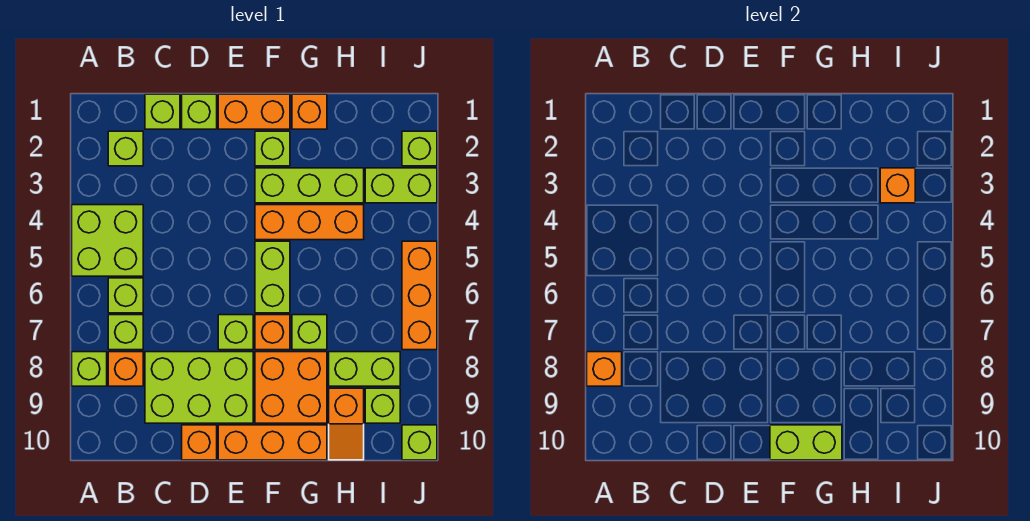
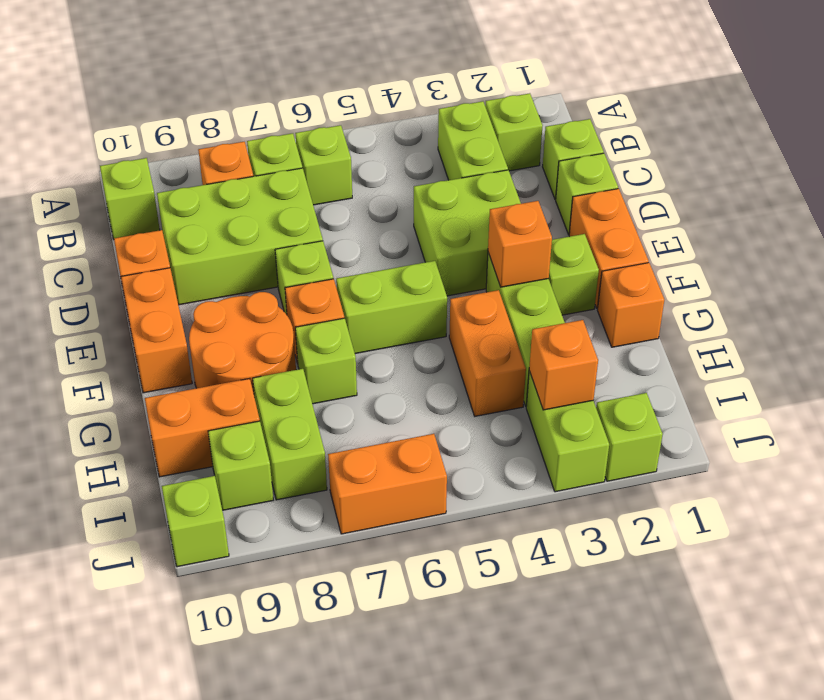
lime 2x2 brick [72,205,143,276] -> lime 2x2 brick moved to [414,170,521,296]
lime 1x1 brick [72,352,107,386] -> lime 1x1 brick moved to [100,158,160,239]
orange 1x1 brick [587,352,622,386] -> orange 1x1 brick moved to [488,201,552,287]
lime 2x3 brick [145,352,253,423] -> lime 2x3 brick turned to [157,168,323,305]
orange 1x3 brick [218,425,327,460] -> orange 1x2 brick [121,268,192,393]
orange 1x3 brick [255,205,364,240] -> orange 1x2 brick [449,290,526,416]
orange 2x2 brick [255,352,327,423] -> orange 2x2 round brick [189,292,296,393]
lime 1x2 brick [770,425,842,460] -> lime 1x2 brick moved to [438,101,508,180]
orange 1x2 slope [329,388,364,460] -> orange 1x2 brick [145,379,260,477]
orange 1x3 brick [402,241,437,350] -> orange 1x2 brick [328,434,447,534]

